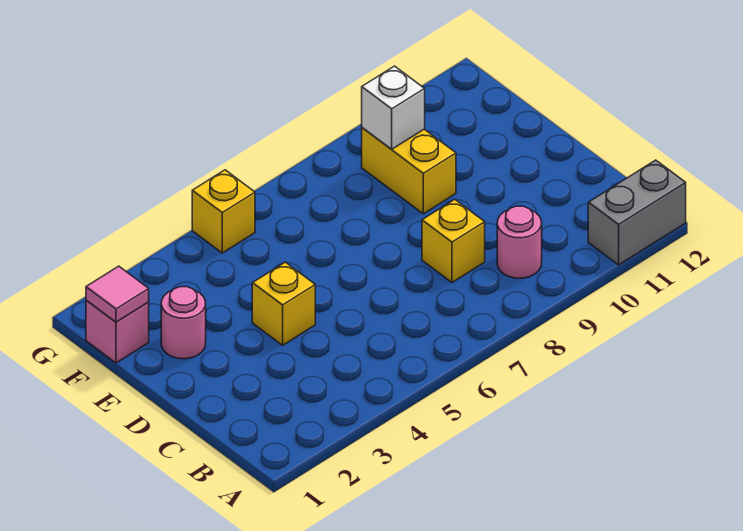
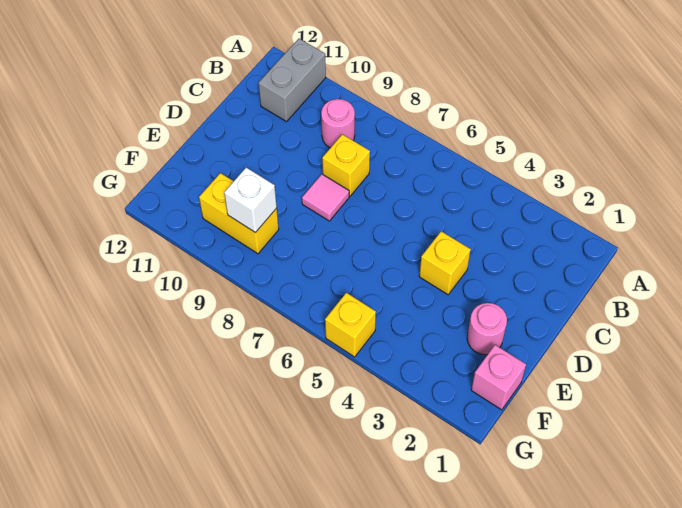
grey 1x2 brick [588,160,686,265] -> grey 1x2 brick turned to [259,39,326,122]
yellow 1x2 brick [362,128,456,214] -> yellow 1x2 brick turned to [199,173,279,254]
pink 1x1 tile [86,266,149,322] -> pink 1x1 tile moved to [302,174,349,221]

